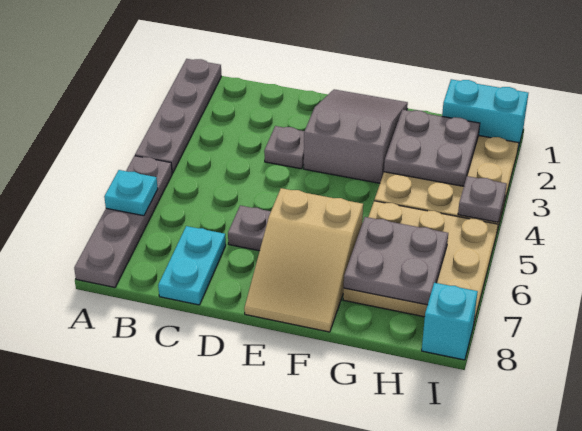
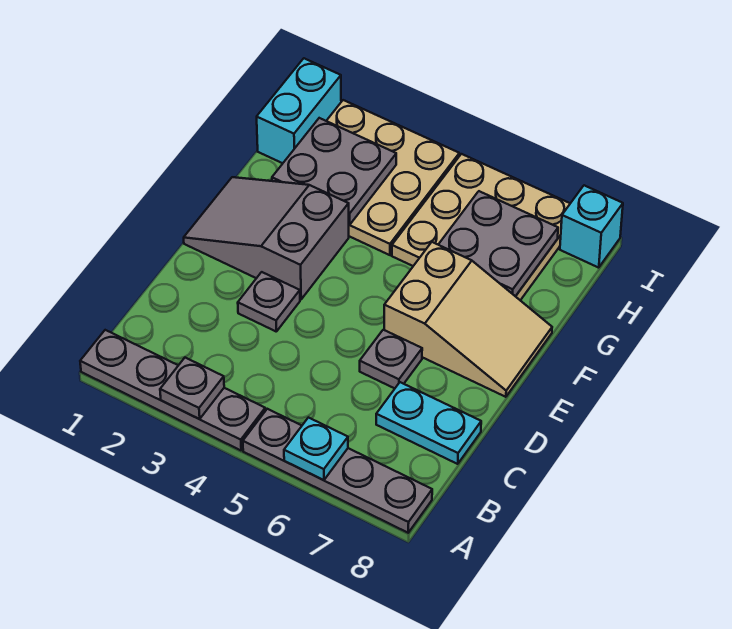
grey 1x1 plate [458,176,507,222] -> grey 1x1 plate moved to [160,358,224,419]

